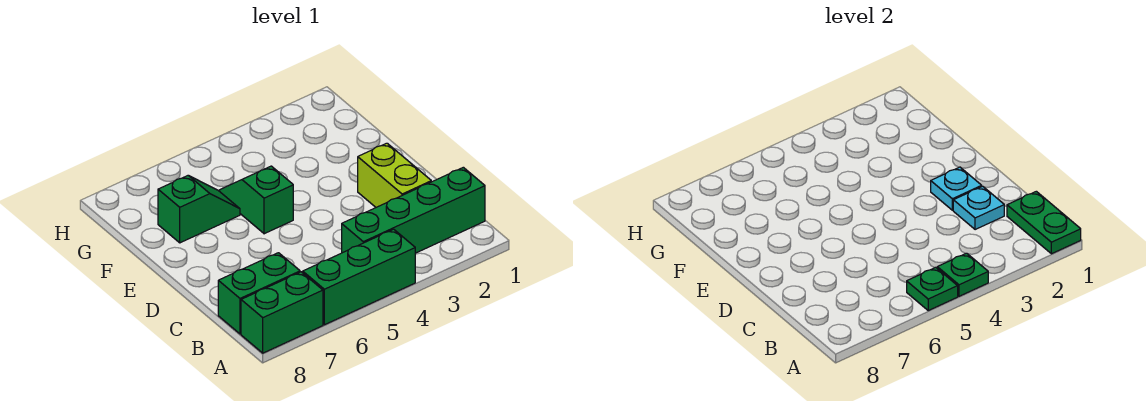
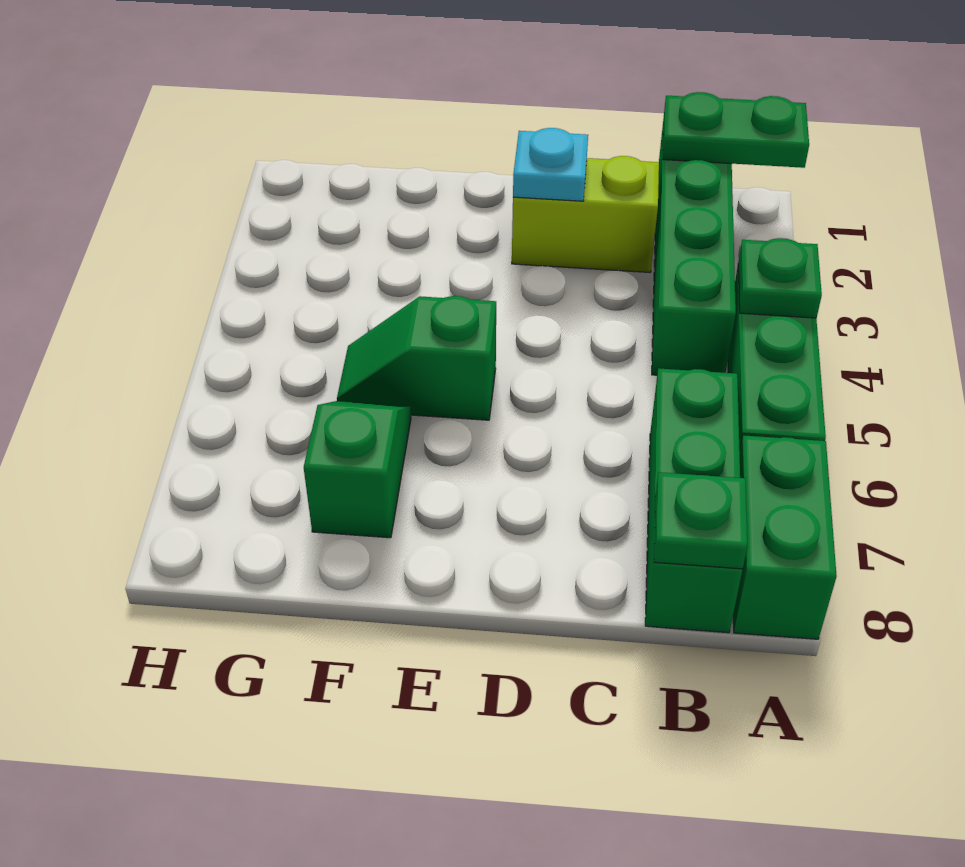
green 1x1 plate [907,267,958,310] -> green 1x1 plate moved to [654,472,748,569]
green 1x2 brick [218,253,300,334] -> green 1x3 brick [645,368,743,633]
cyan 1x1 plate [953,186,1004,230] -> none

